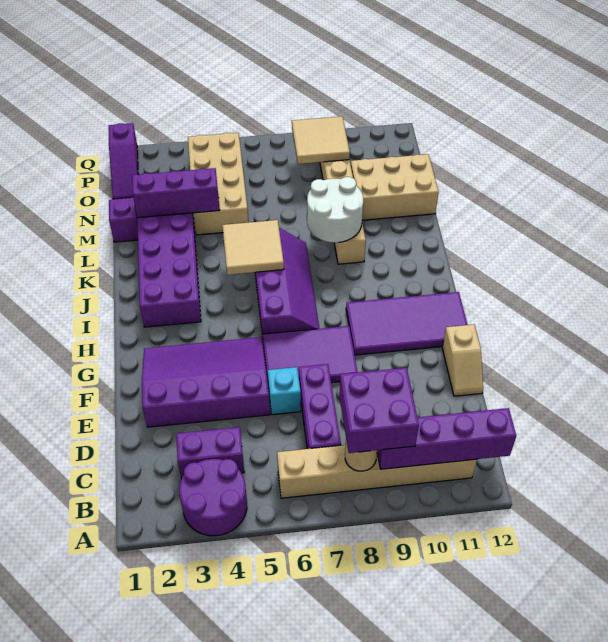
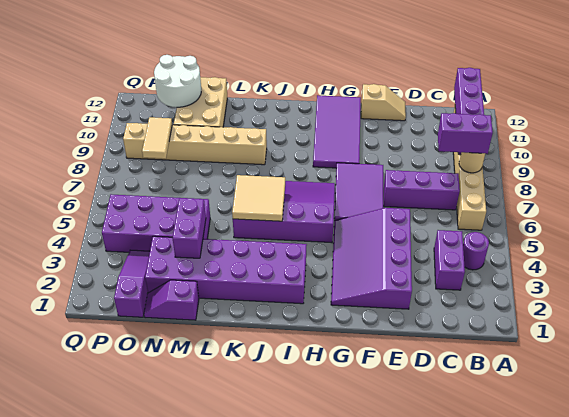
purple 2x2 round brick [179,459,247,536] -> purple 1x1 round brick [463,232,489,270]
purple 2x2 brick [339,368,419,453] -> purple 1x2 brick [438,113,493,154]
cyan 1x1 brick [268,367,301,415] -> none
purple 2x4 slope [255,228,319,336] -> purple 3x4 slope [233,181,335,243]
white 2x2 round brick [307,177,363,243] -> white 2x2 round brick moved to [154,55,201,107]
purple 1x3 brick [132,168,220,218] -> purple 1x2 brick [172,198,206,258]
tan 2x4 brick [188,133,248,235] -> purple 2x4 brick [102,194,210,252]
purple 1x3 slope [109,123,138,199] -> purple 1x3 slope turned to [114,250,150,317]
tan 2x2 tile [292,116,350,164] -> tan 1x2 tile [142,117,172,159]

